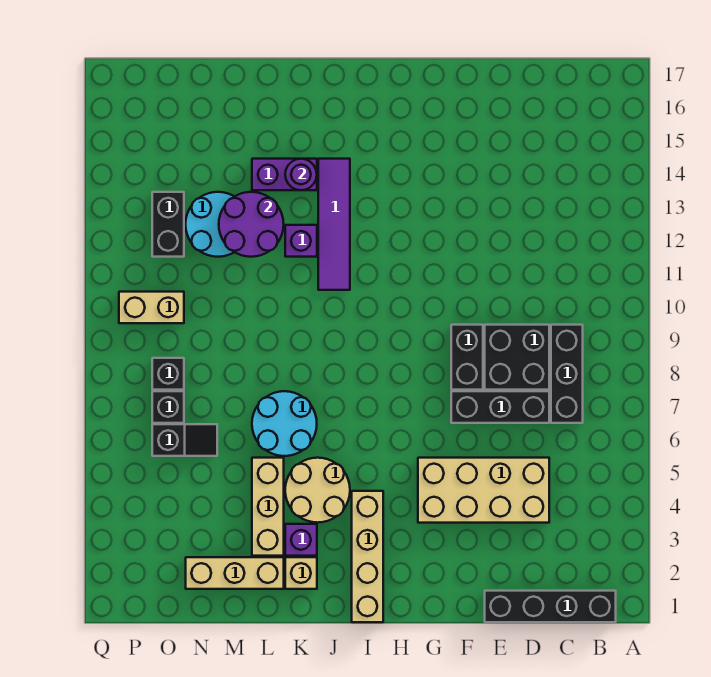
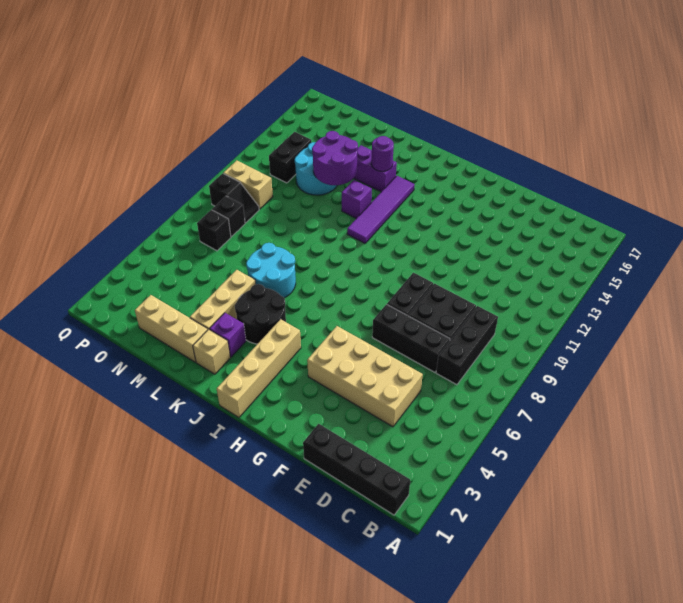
tan 2x2 round brick [285,458,350,523] -> black 2x2 round brick [235,284,286,344]
black 1x2 slope [152,424,217,456] -> black 1x2 slope moved to [209,173,259,223]

